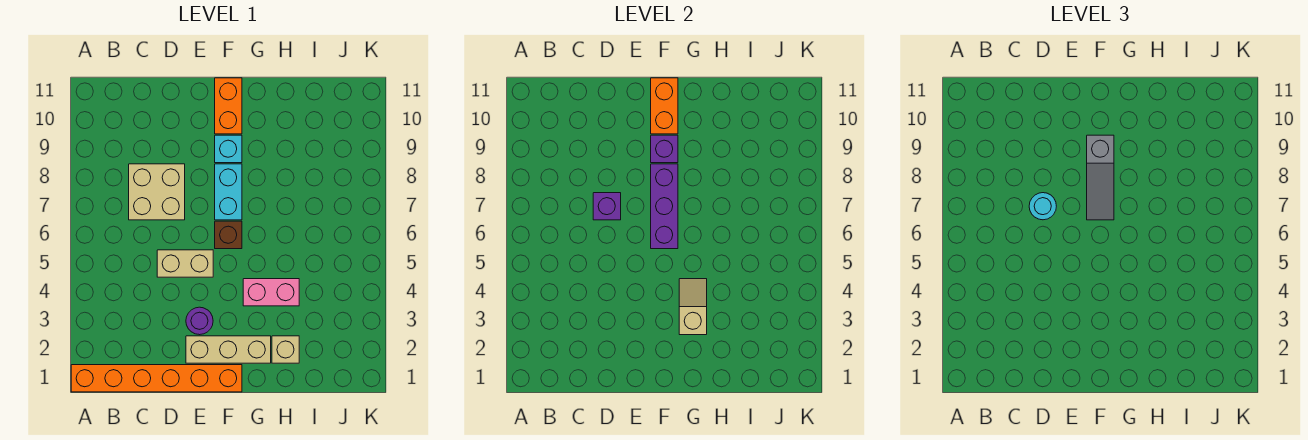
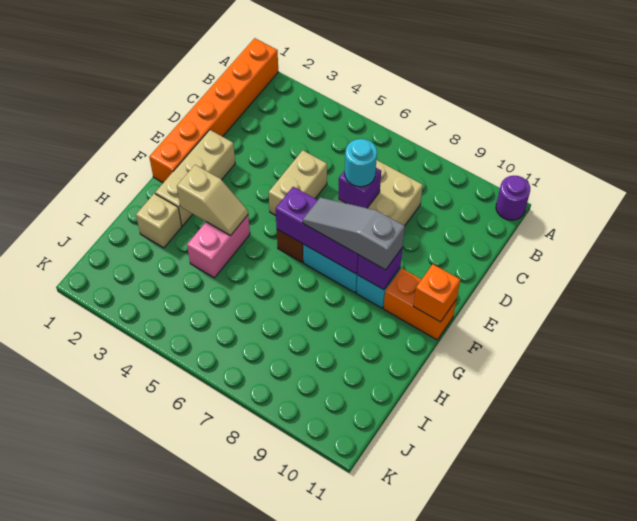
purple 1x1 round brick [186,307,213,335] -> purple 1x1 round brick moved to [496,176,530,220]
orange 1x2 brick [651,78,678,134] -> orange 1x1 brick [413,264,460,322]

